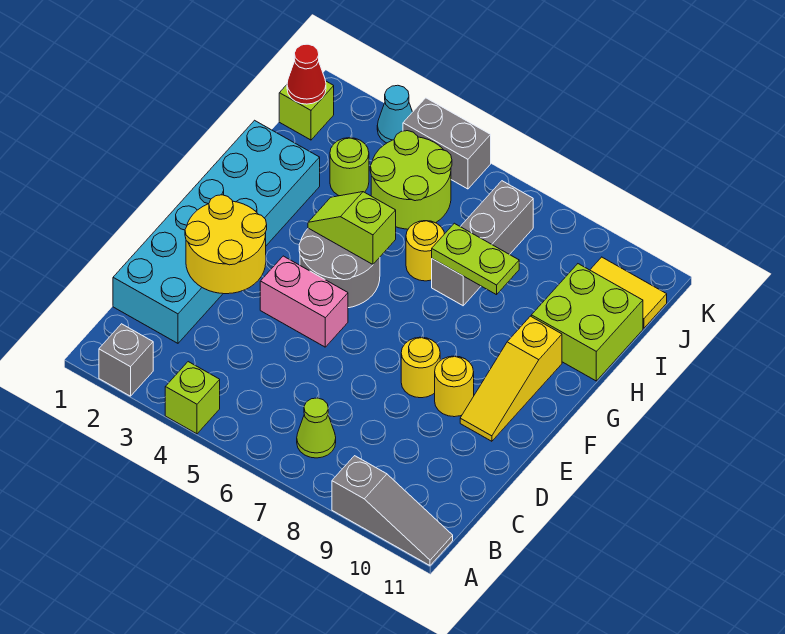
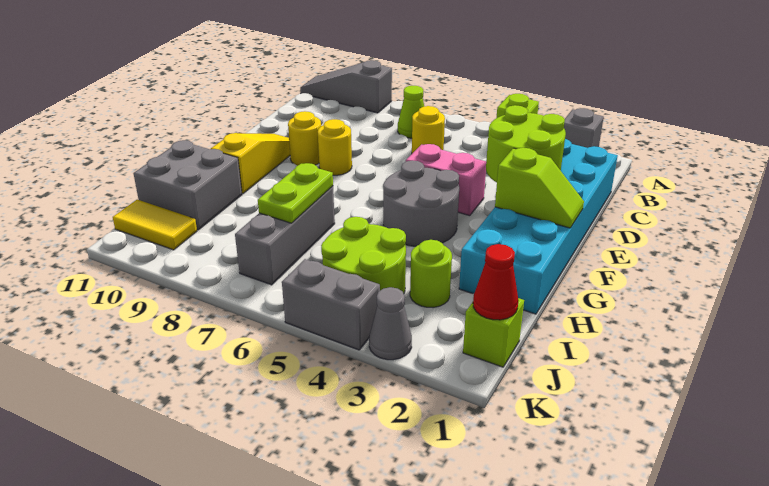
yellow 2x2 round brick [185,195,267,294] -> lime 2x2 round brick [486,105,566,182]
lime 1x2 slope [308,192,396,264] -> lime 1x2 slope moved to [495,148,584,228]
yellow 1x1 round brick [406,221,444,281] -> yellow 1x1 round brick moved to [412,106,445,153]
lime 1x2 plate [432,223,519,295] -> lime 1x2 plate turned to [258,163,333,223]
lime 2x2 brick [531,264,643,381] -> grey 2x2 brick [133,140,242,230]
cyan 1x1 cone [377,85,412,143] -> grey 1x1 cone [369,287,412,360]

